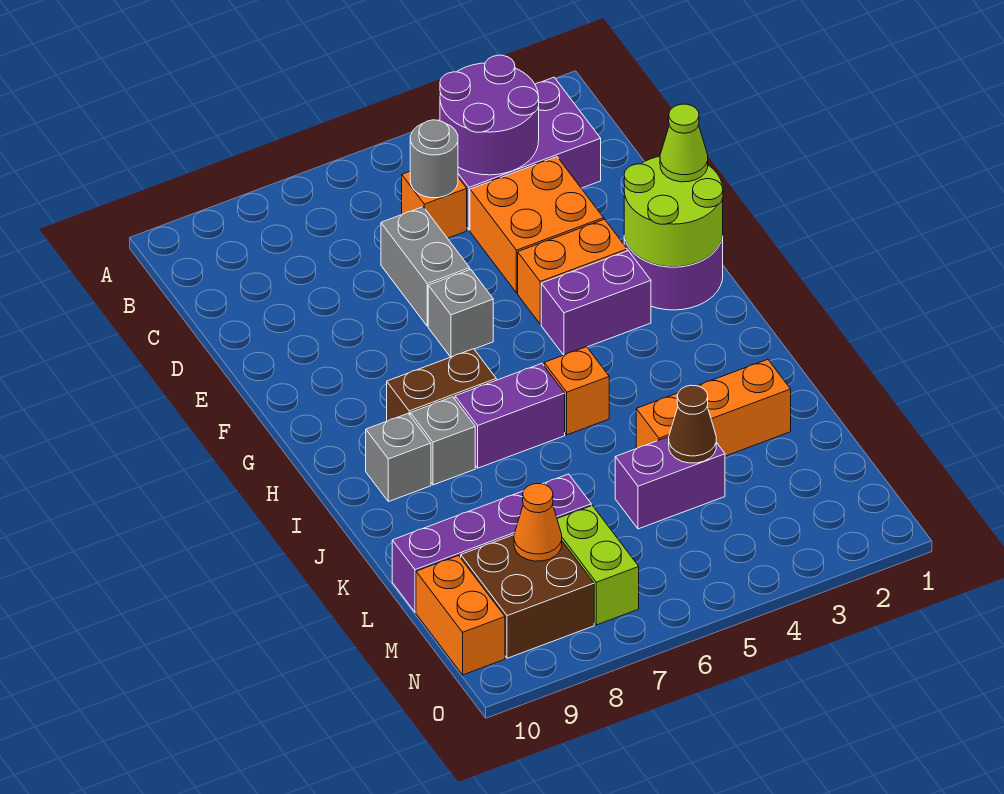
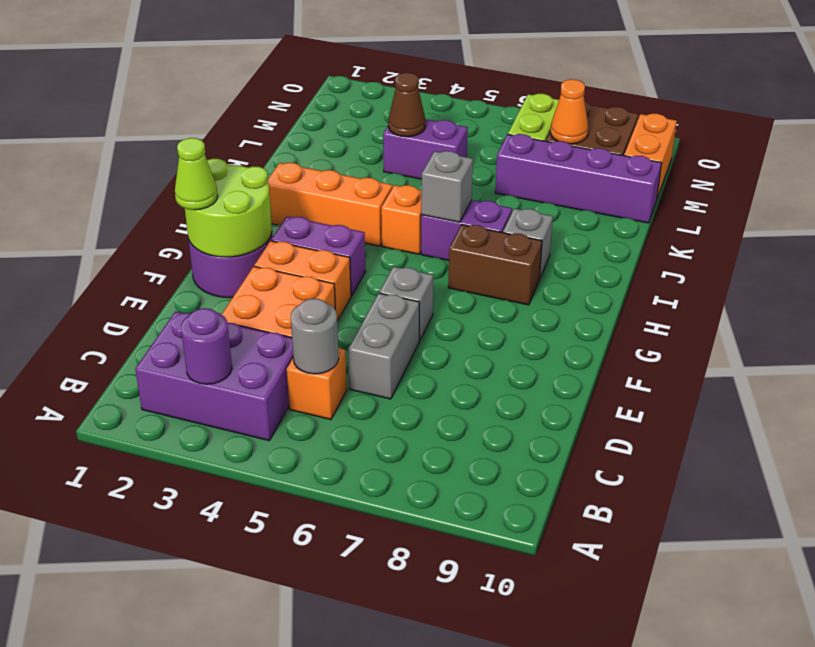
purple 2x2 round brick [440,55,539,175] -> purple 1x1 round brick [181,308,232,384]
grey 1x1 brick [366,414,431,502] -> grey 1x1 brick moved to [421,151,473,222]
orange 1x3 brick [636,359,791,456] -> orange 1x3 brick moved to [268,163,393,246]

